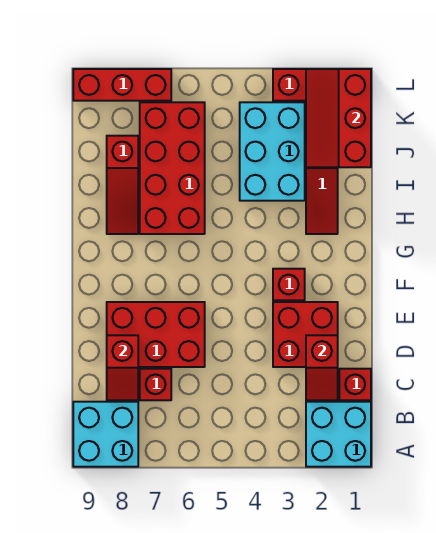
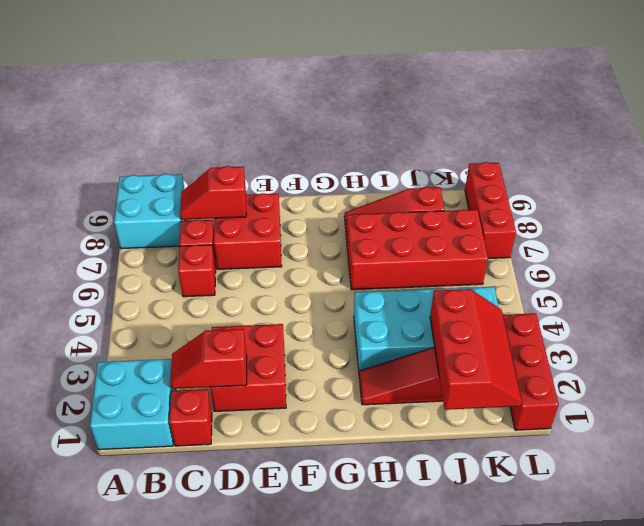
red 2x3 brick [107,302,205,367] -> red 2x2 brick [214,193,282,269]
red 1x1 brick [273,269,305,300] -> red 1x1 brick moved to [178,245,216,297]
cyan 2x3 brick [240,102,305,201] -> cyan 2x4 brick [354,287,499,371]
red 2x3 slope [306,69,371,167] -> red 2x3 slope turned to [430,289,522,410]

